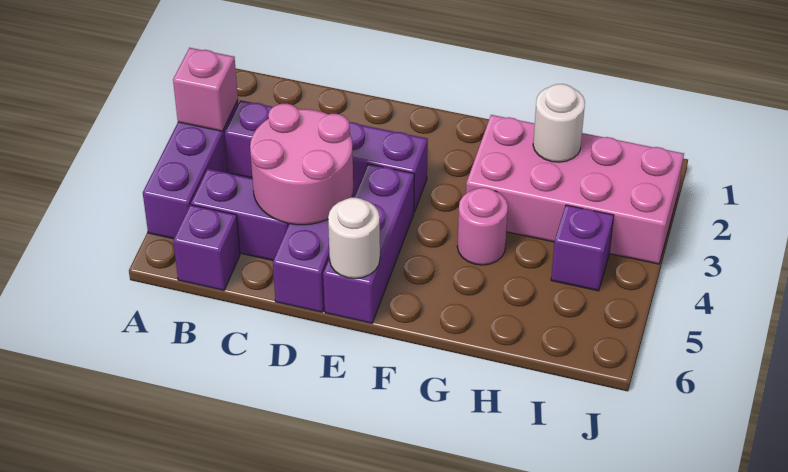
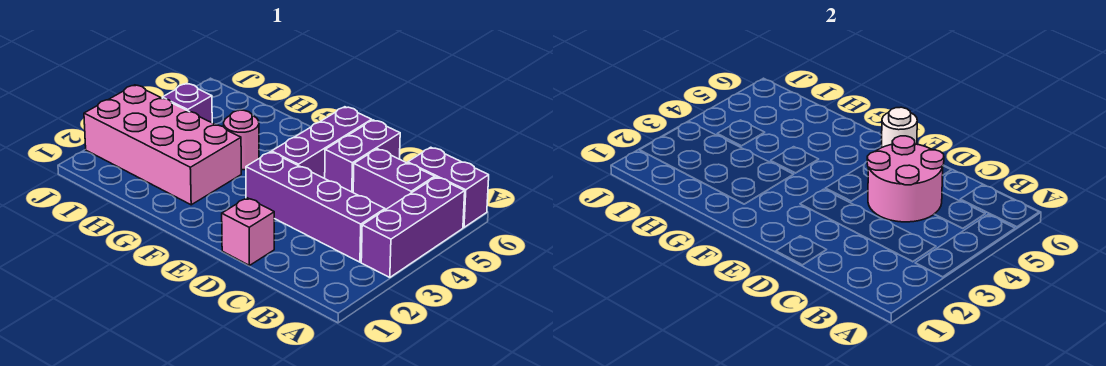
pink 1x1 brick [173,48,238,131] -> pink 1x1 brick moved to [222,198,274,266]
purple 1x1 brick [173,205,240,291] -> purple 1x2 brick [408,147,489,227]
white 1x1 round brick [533,84,585,162] -> none

